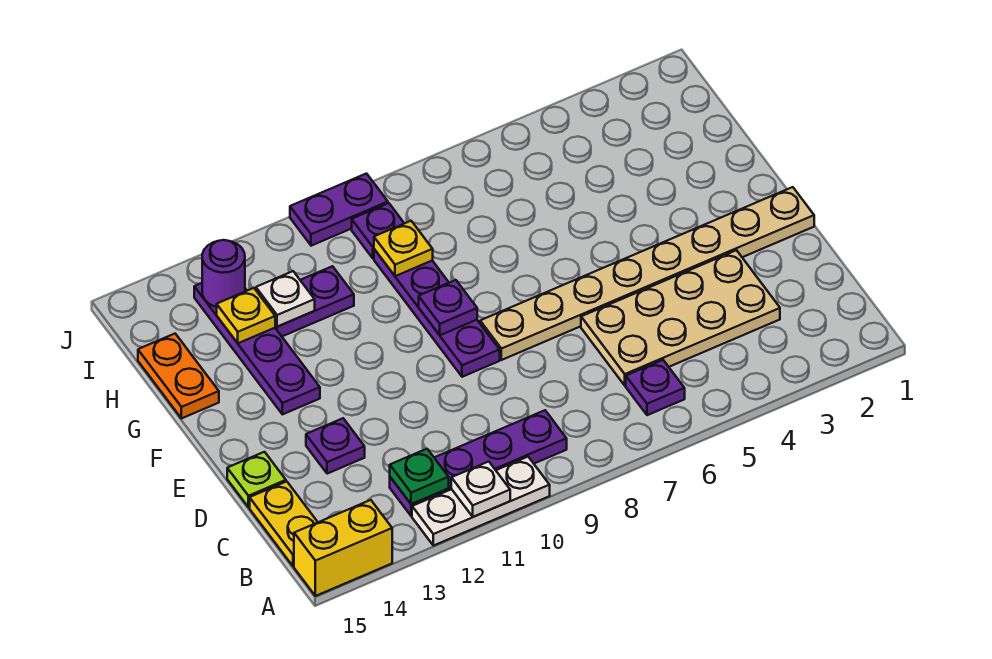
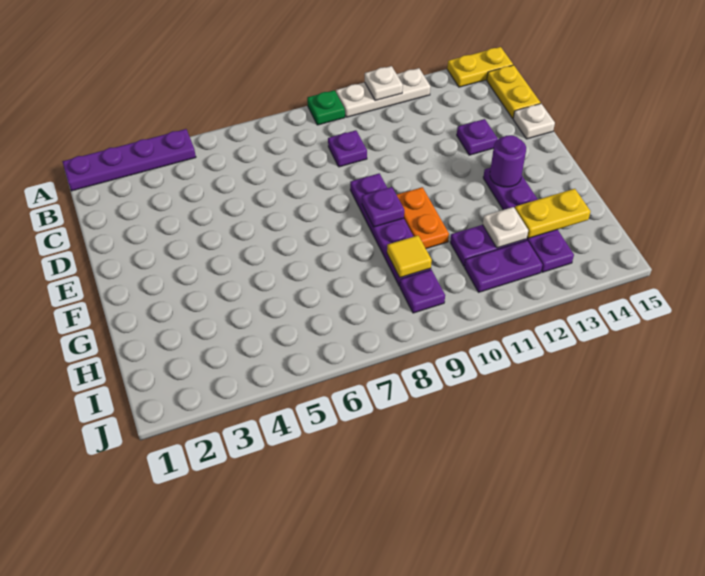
yellow 1x2 brick [294,500,392,596] -> yellow 1x2 plate [447,47,513,87]
purple 1x1 plate [626,360,685,415] -> purple 1x1 plate moved to [328,130,367,167]
purple 1x4 plate [390,410,567,516] -> purple 1x4 plate moved to [63,129,196,191]
green 1x1 plate [390,449,449,504] -> green 1x1 plate moved to [307,90,345,125]
tan 2x4 plate [581,250,780,385] -> none
lime 1x1 plate [227,452,286,507] -> white 1x1 plate [513,104,555,139]
tan 1x8 plate [480,187,814,360] -> none
orange 1x2 plate [138,334,219,418] -> orange 1x2 plate moved to [397,187,449,249]
yellow 1x1 plate [374,221,433,276] -> yellow 1x1 tile [387,236,432,278]
yellow 1x1 plate [217,288,275,343] -> yellow 1x2 plate [515,189,591,238]
purple 1x1 round brick [202,240,245,307] -> purple 1x1 round brick moved to [490,135,526,187]
purple 1x2 plate [290,174,388,246] -> purple 1x2 plate moved to [464,241,542,292]

